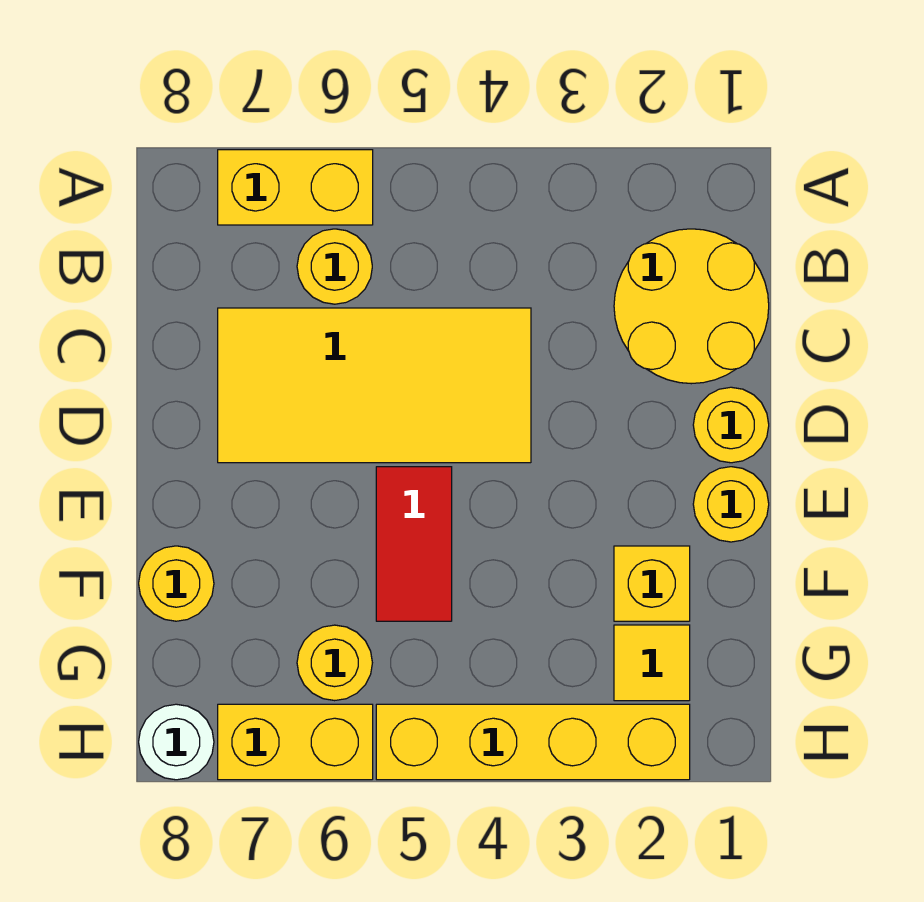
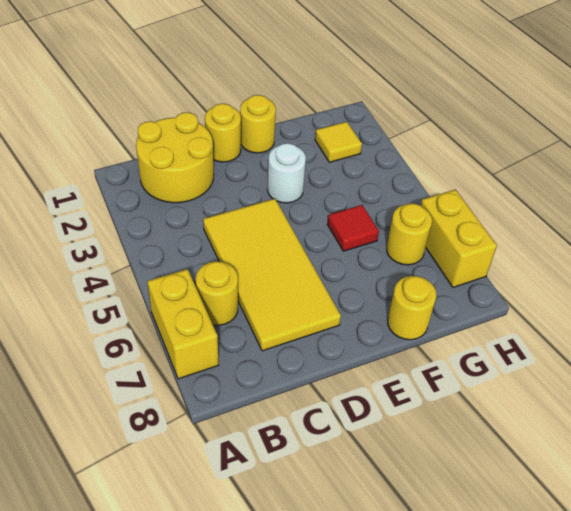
red 1x2 tile [376,467,452,621] -> red 1x1 tile [327,205,379,251]
yellow 1x1 brick [614,546,690,621] -> none
yellow 1x4 brick [376,704,690,780] -> none
white 1x1 round brick [139,704,214,780] -> white 1x1 round brick moved to [267,143,306,203]

